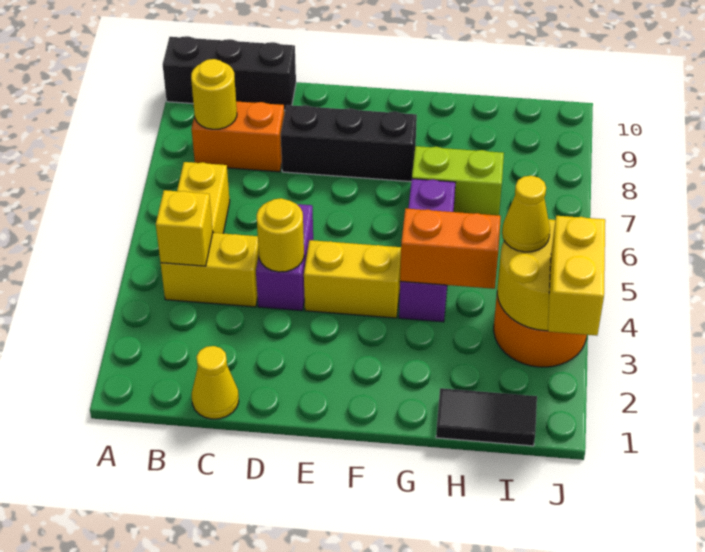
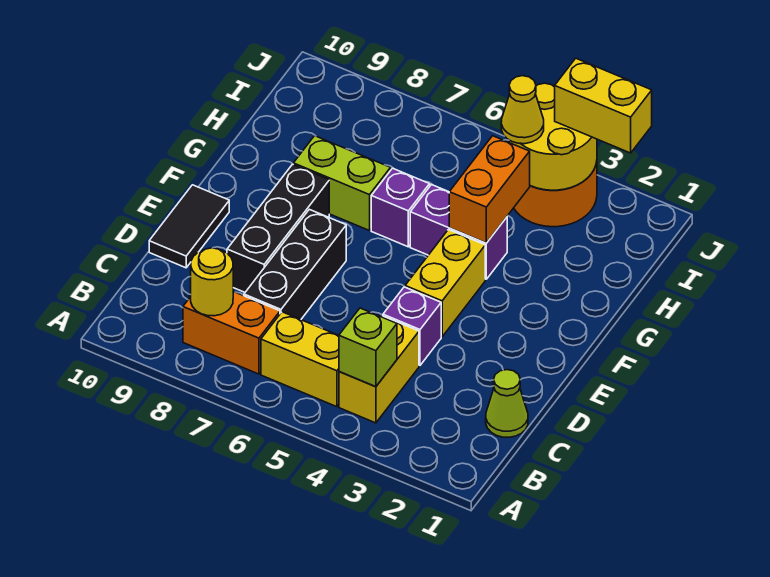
black 1x3 brick [163,36,296,110] -> black 1x3 brick moved to [244,209,346,320]
yellow 1x1 brick [156,190,213,266] -> lime 1x1 brick [339,308,397,387]
orange 1x2 brick [192,101,284,172] -> orange 1x2 brick turned to [183,292,280,374]
yellow 1x1 cone [192,346,239,419] -> lime 1x1 cone [486,370,528,437]
purple 1x2 brick [256,204,313,311] -> purple 1x1 brick [383,287,441,365]
yellow 1x1 round brick [257,198,304,272] -> none
lime 1x2 brick [412,146,504,215] -> lime 1x2 brick turned to [293,136,391,231]
black 1x2 tile [436,388,537,446] -> black 1x2 tile moved to [149,185,229,268]

